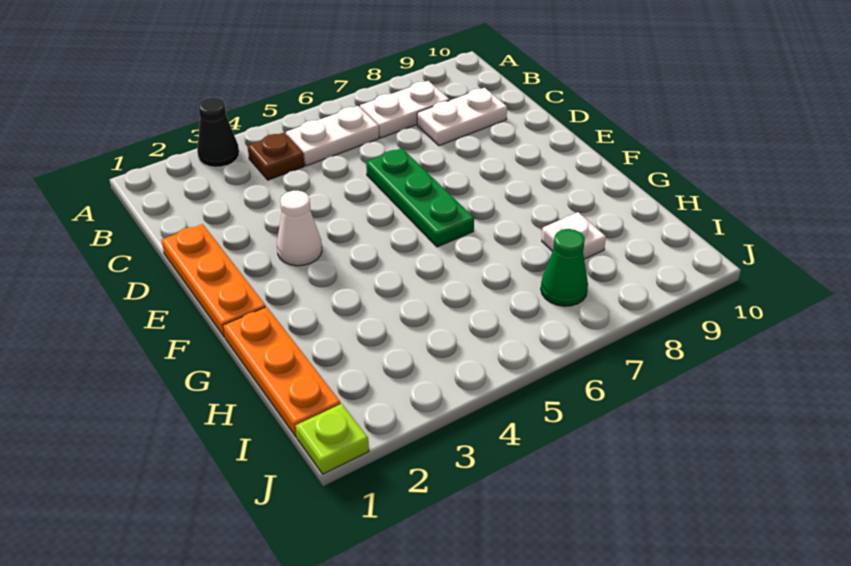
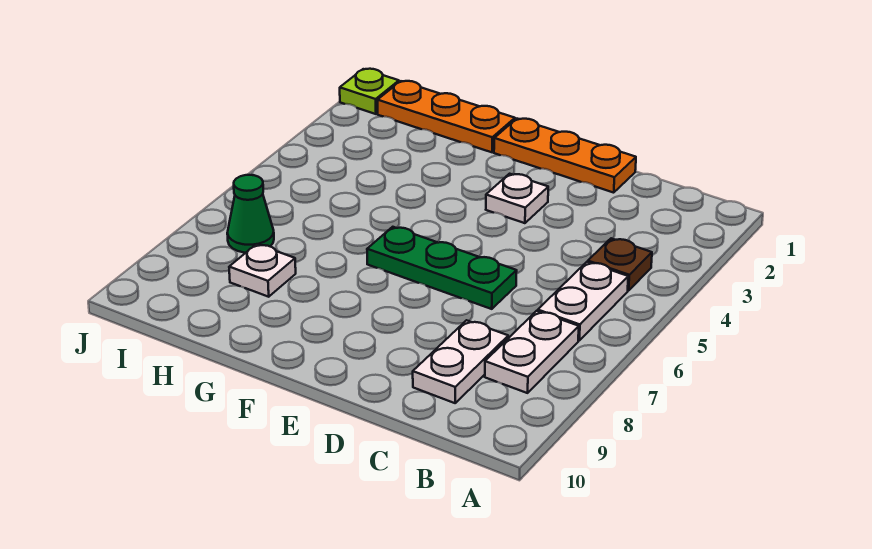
black 1x1 cone [197,97,239,167] -> none
white 1x1 cone [277,191,322,266] -> white 1x1 plate [486,174,548,223]

